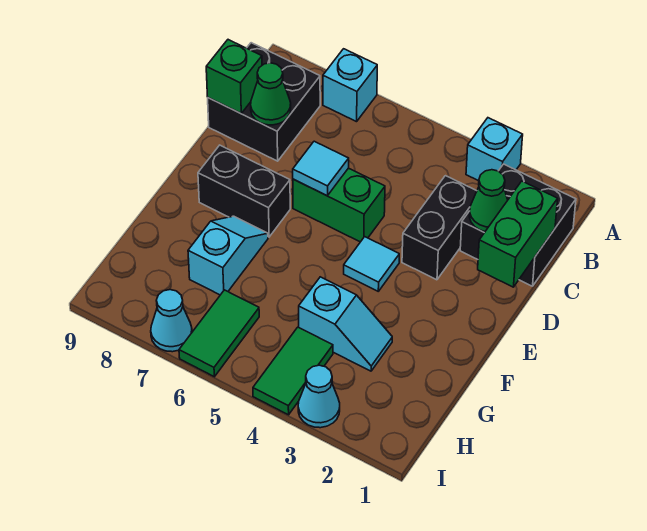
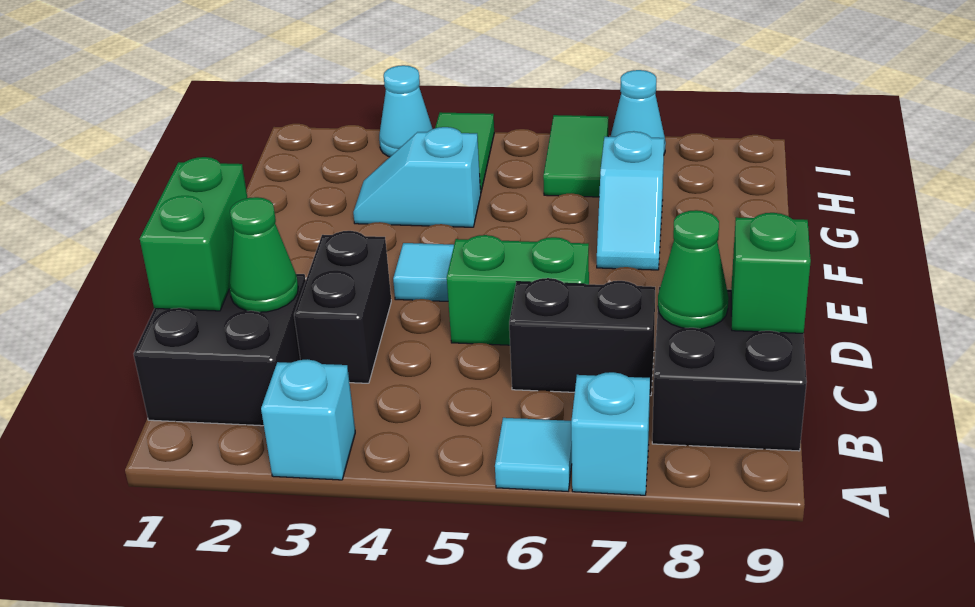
cyan 1x1 tile [293,141,349,196] -> cyan 1x1 tile moved to [495,418,572,491]
black 1x2 brick [198,145,290,237] -> black 1x2 brick moved to [509,278,655,396]

